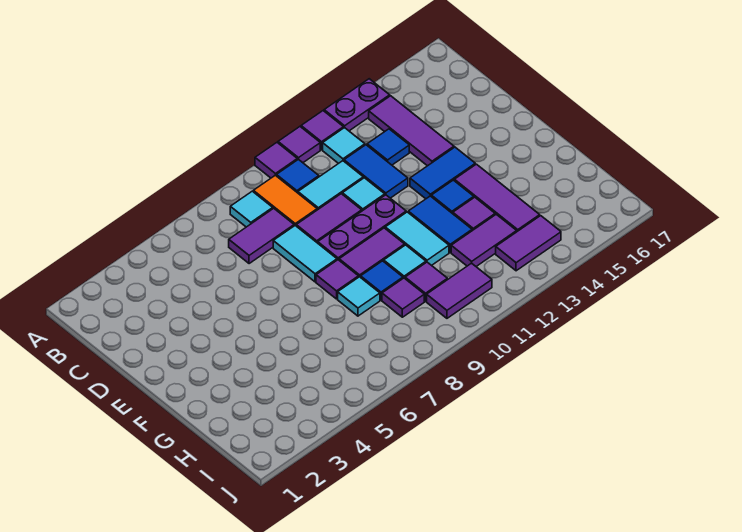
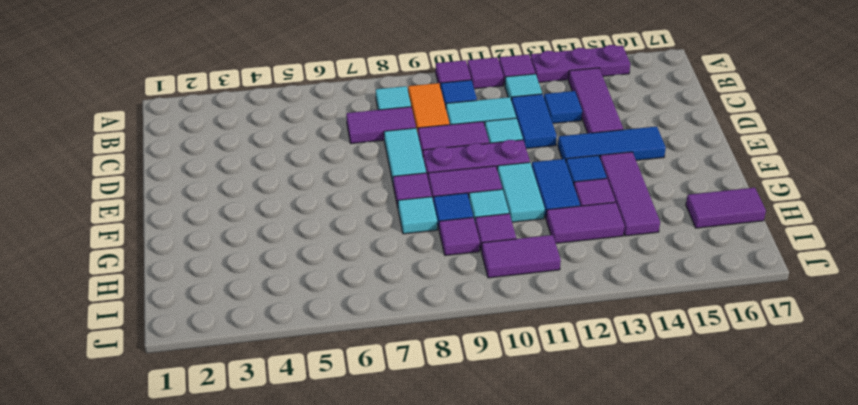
purple 1x2 plate [324,79,390,131] -> purple 1x3 plate [530,45,630,82]
blue 1x2 tile [410,147,475,199] -> blue 1x3 tile [558,126,666,161]
purple 1x2 tile [496,216,561,271] -> purple 1x2 tile moved to [686,188,766,228]

